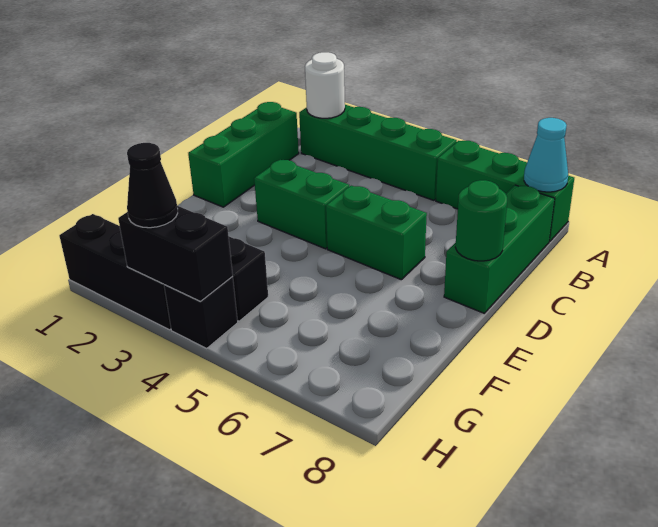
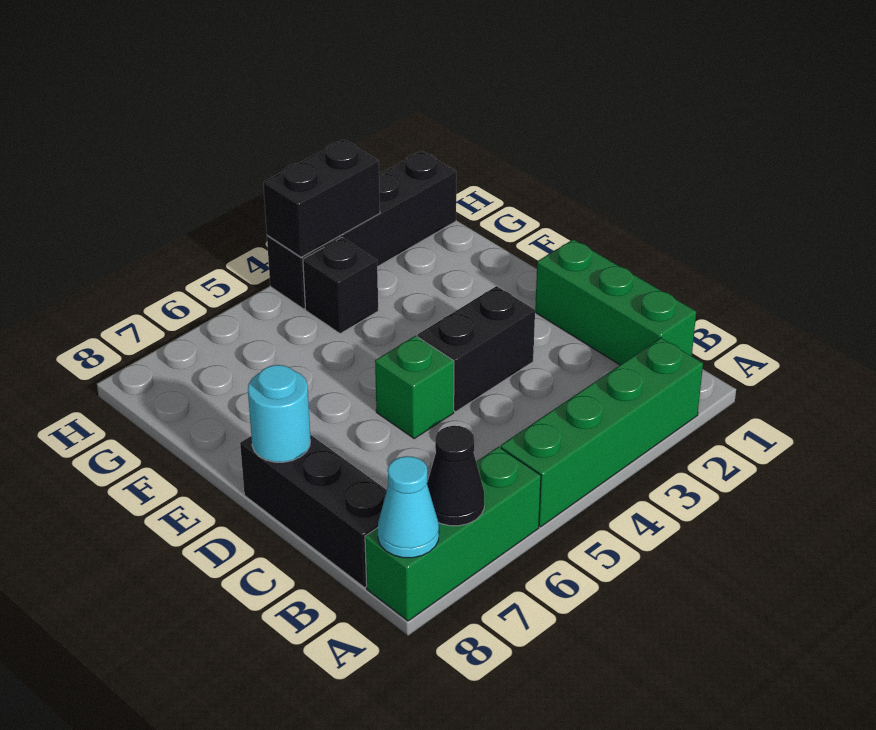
white 1x1 round brick [305,52,345,118] -> none
green 1x3 brick [444,185,555,313] -> black 1x3 brick [240,435,387,588]
green 1x2 brick [254,160,349,249] -> black 1x2 brick [417,286,535,412]
green 1x2 brick [326,186,427,280] -> green 1x1 brick [375,336,454,438]
green 1x1 round brick [455,180,507,261] -> cyan 1x1 round brick [248,365,310,462]
black 1x1 cone [127,143,178,228] -> black 1x1 cone moved to [427,426,484,526]

